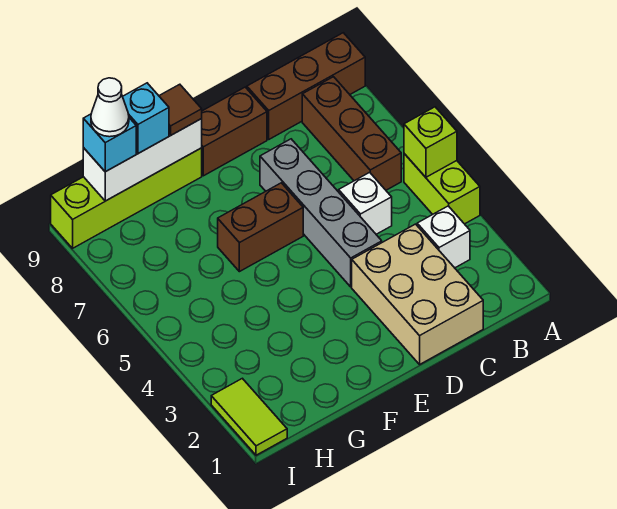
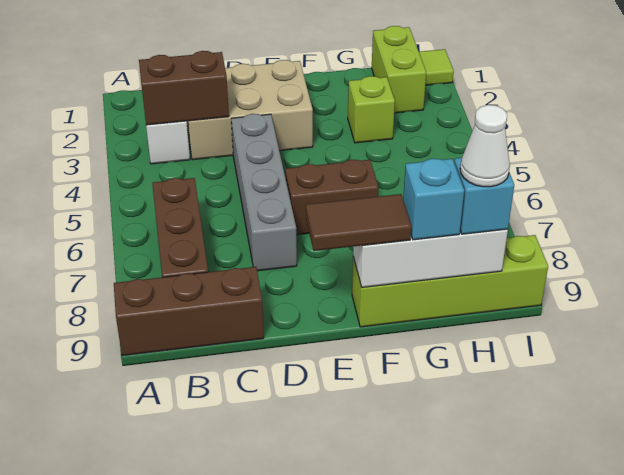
lime 1x2 brick [404,154,480,224] -> lime 1x2 brick moved to [372,26,426,113]
lime 1x1 brick [404,107,457,177] -> lime 1x1 brick moved to [348,76,395,143]
tan 2x3 brick [352,224,483,364] -> tan 2x3 brick turned to [187,60,313,160]
white 1x1 brick [339,172,392,234] -> none
brown 1x2 brick [201,87,267,176] -> brown 1x2 brick moved to [139,51,229,125]
brown 1x1 tile [159,84,202,135] -> brown 1x2 tile [306,194,411,251]
lime 1x2 tile [211,378,287,455] -> lime 1x1 tile [419,49,454,85]

